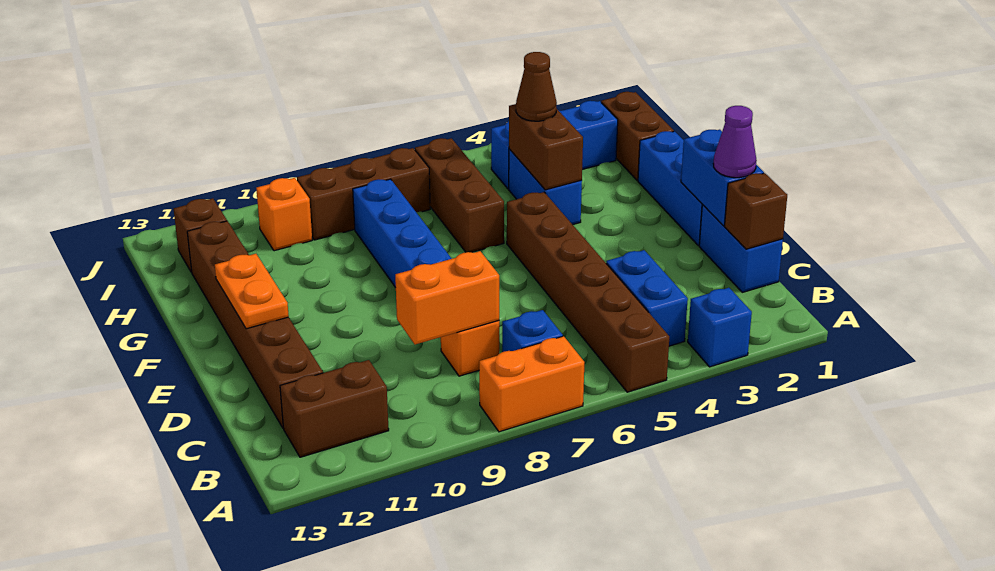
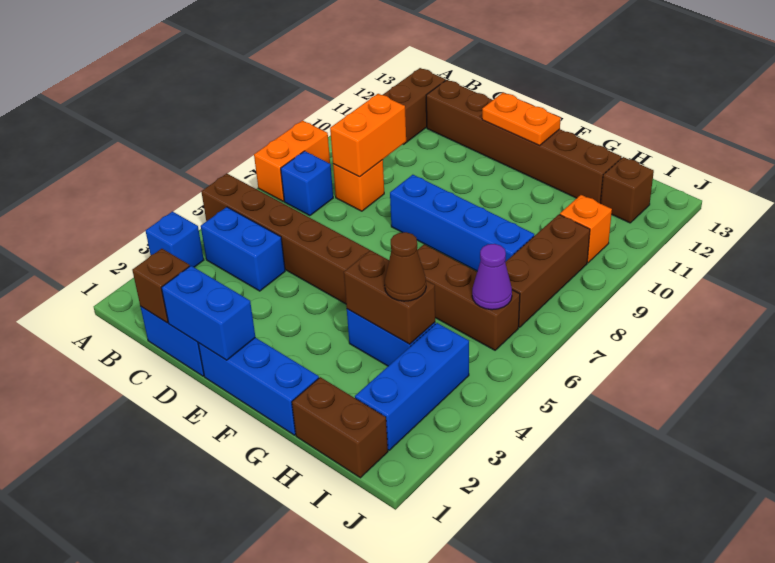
purple 1x1 cone [713,106,757,178] -> purple 1x1 cone moved to [472,244,512,310]

